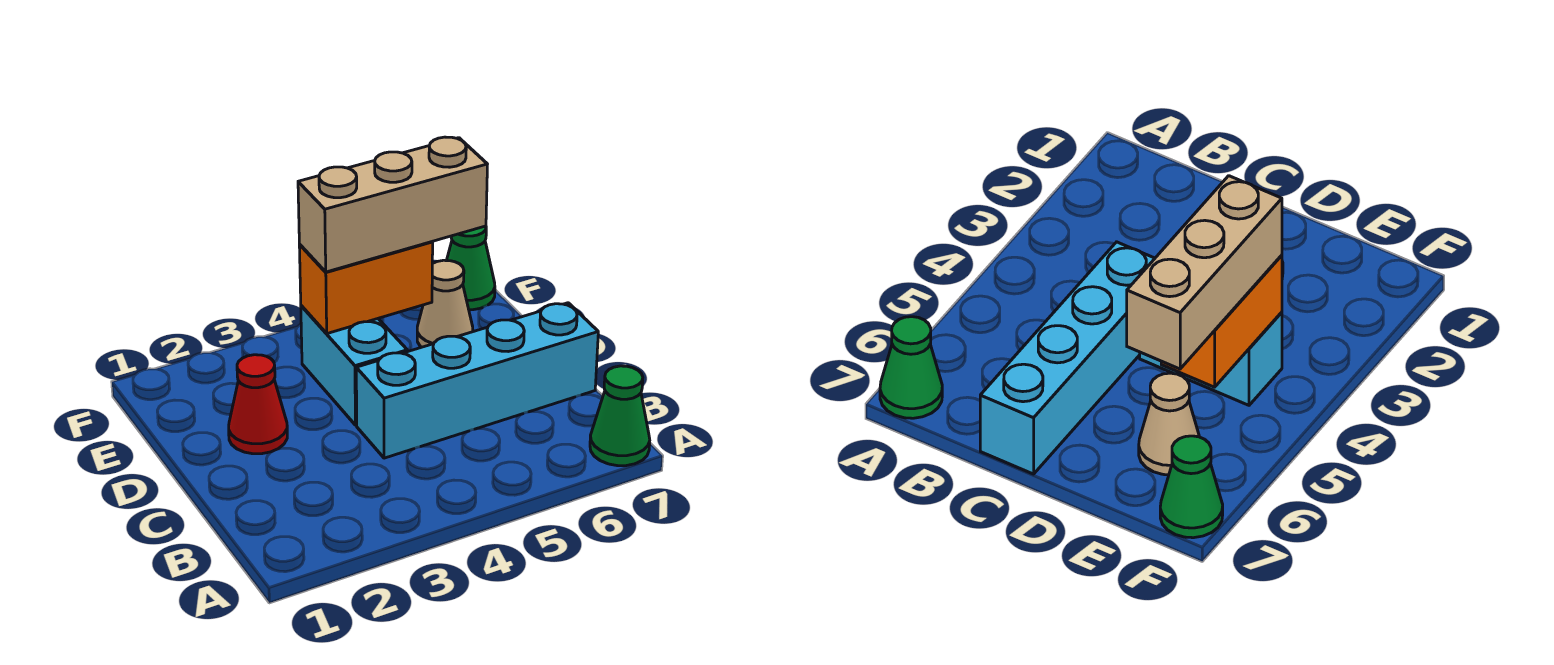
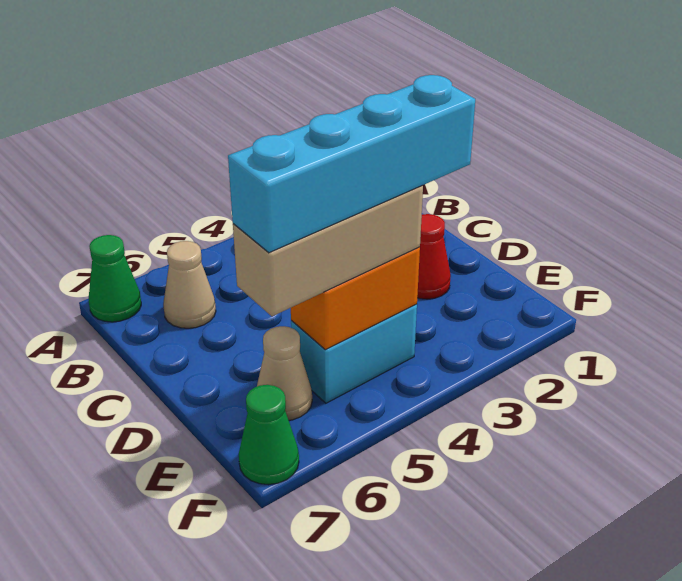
none -> tan 1x1 cone [163,241,216,328]
cyan 1x4 brick [356,303,598,458] -> cyan 1x4 brick moved to [228,75,475,253]
cyan 1x2 brick [301,306,407,425] -> cyan 1x2 brick turned to [291,304,417,403]

